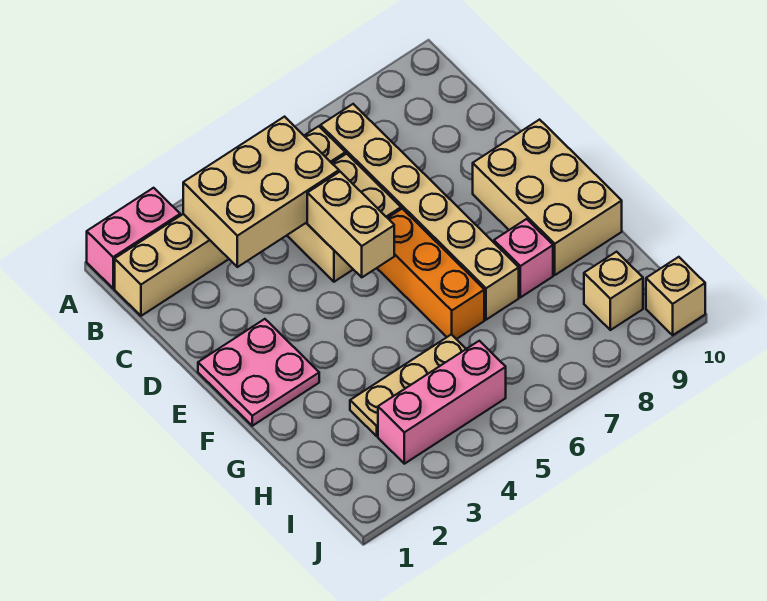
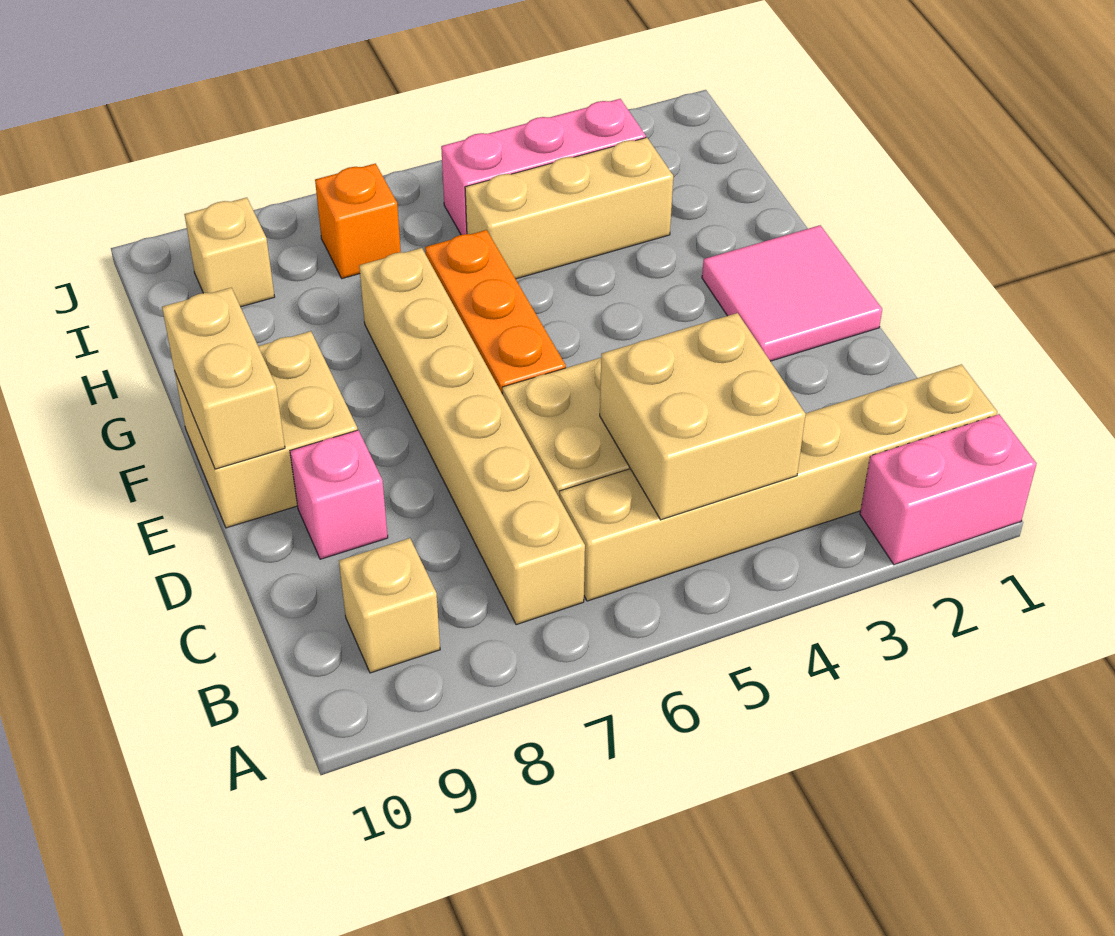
tan 2x3 brick [183,117,339,267] -> tan 2x2 brick [600,313,806,520]
tan 1x2 brick [307,172,394,277] -> tan 1x2 brick moved to [162,288,285,469]
pink 2x2 plate [198,319,319,426] -> pink 2x2 tile [702,225,882,361]
tan 2x3 brick [473,120,622,275] -> tan 2x2 brick [175,331,357,528]
pink 1x1 brick [494,219,553,297] -> pink 1x1 brick moved to [290,430,388,559]
tan 1x3 plate [350,334,466,436] -> tan 1x3 brick [465,138,673,279]
none -> orange 1x1 brick [315,164,401,279]
tan 1x1 brick [646,257,705,335] -> tan 1x1 brick moved to [339,538,440,673]

